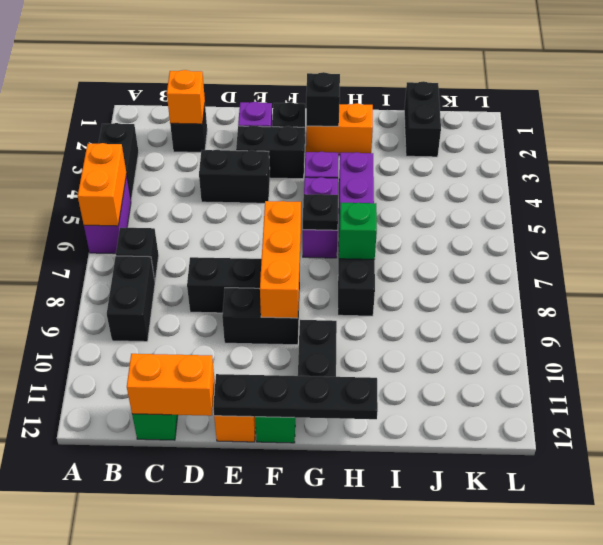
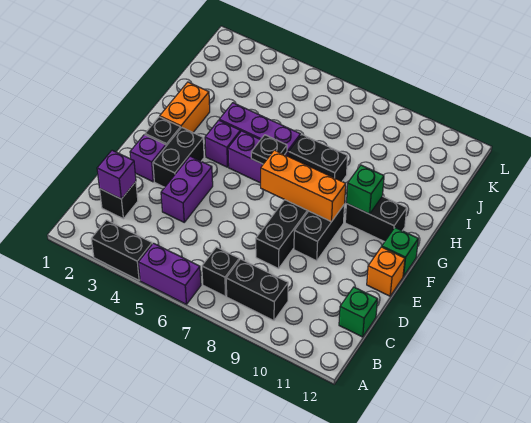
orange 1x2 brick [78,143,127,226] -> none
orange 1x1 brick [167,70,205,124] -> purple 1x1 brick [97,150,136,199]
orange 1x2 brick [127,354,215,416] -> none
black 1x2 brick [199,150,270,203] -> purple 1x2 brick [161,156,213,222]
black 1x4 plate [213,374,378,419] -> none
black 1x1 brick [306,72,340,126] -> none
green 1x1 brick [339,203,377,259] -> green 1x1 brick moved to [347,165,384,214]
black 1x2 brick [404,81,441,157] -> none

